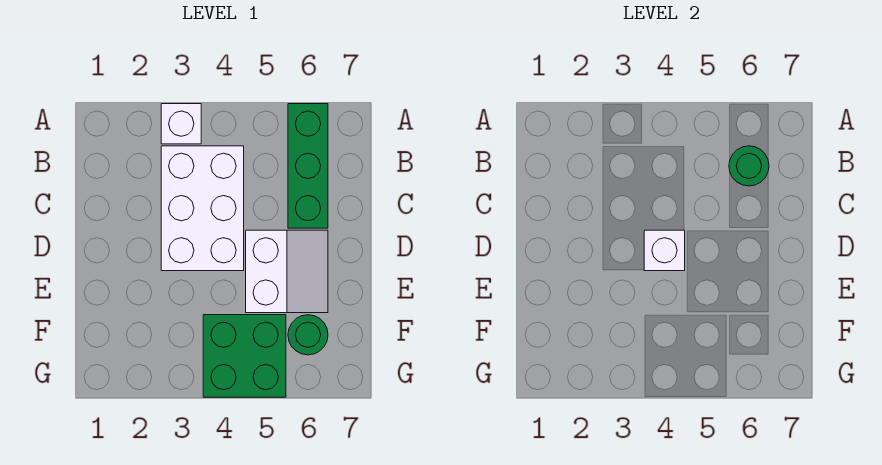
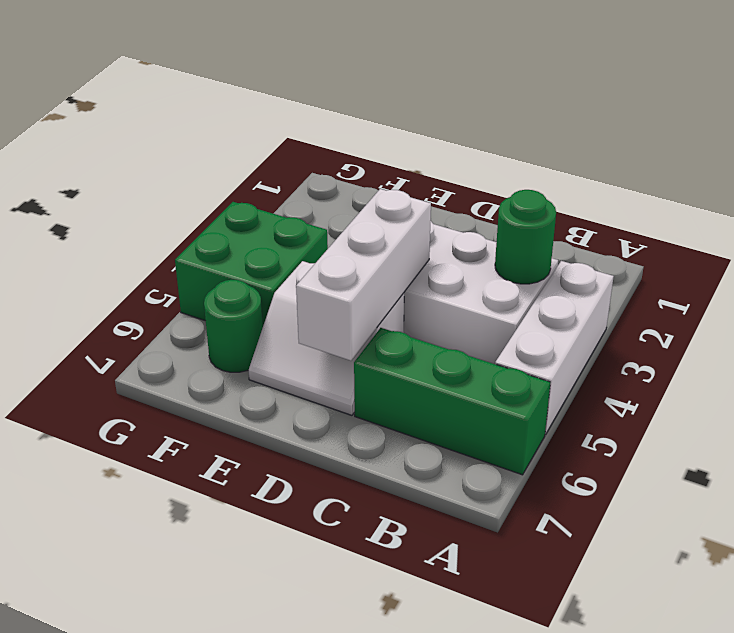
white 1x1 brick [161,104,201,144] -> white 1x3 brick [495,261,614,435]
green 1x1 round brick [729,146,769,186] -> green 1x1 round brick moved to [495,190,556,284]
white 1x1 brick [644,230,685,271] -> white 1x3 brick [296,189,431,361]

